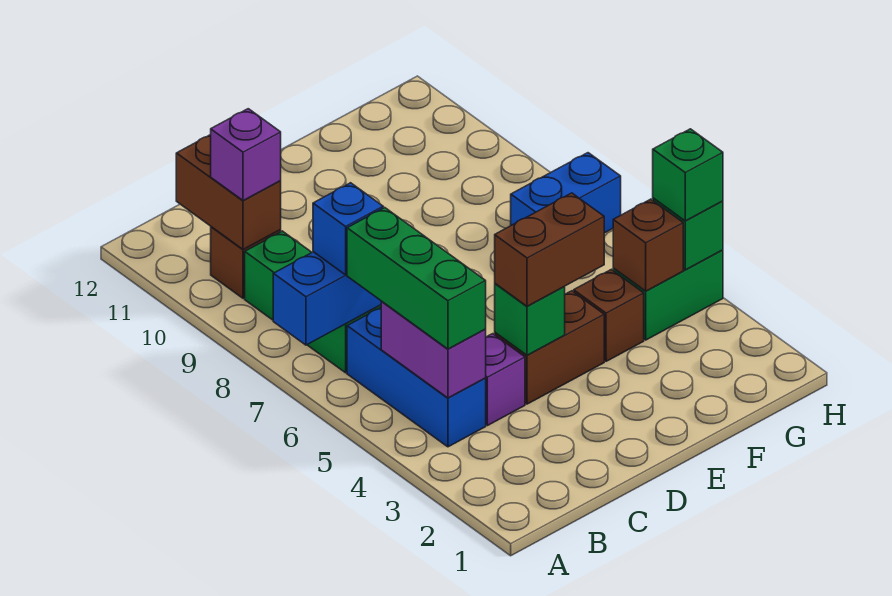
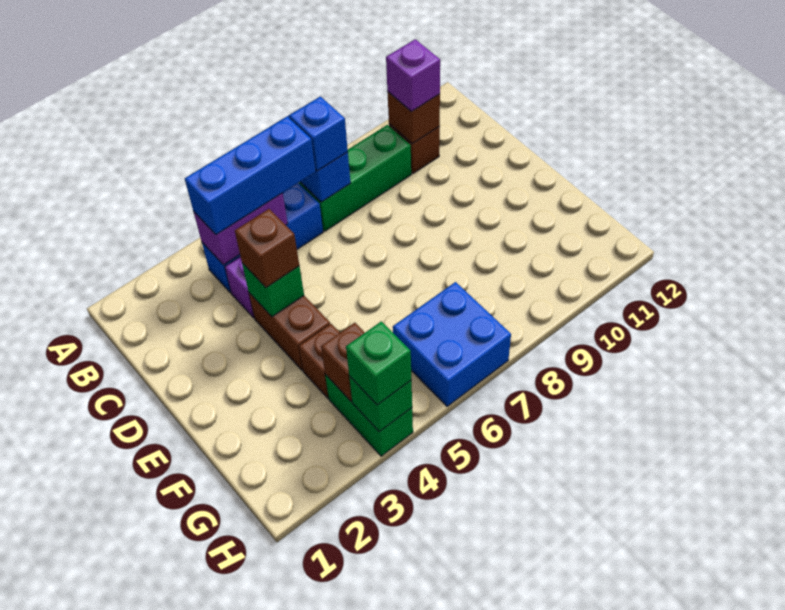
green 1x3 brick [347,208,486,349] -> blue 1x3 brick [185,116,316,234]
brown 1x2 brick [176,135,281,249] -> brown 1x1 brick [388,92,440,144]
brown 1x2 brick [495,193,604,306] -> brown 1x1 brick [235,209,299,288]
blue 1x2 brick [511,153,621,233] -> blue 2x2 brick [393,282,511,407]

